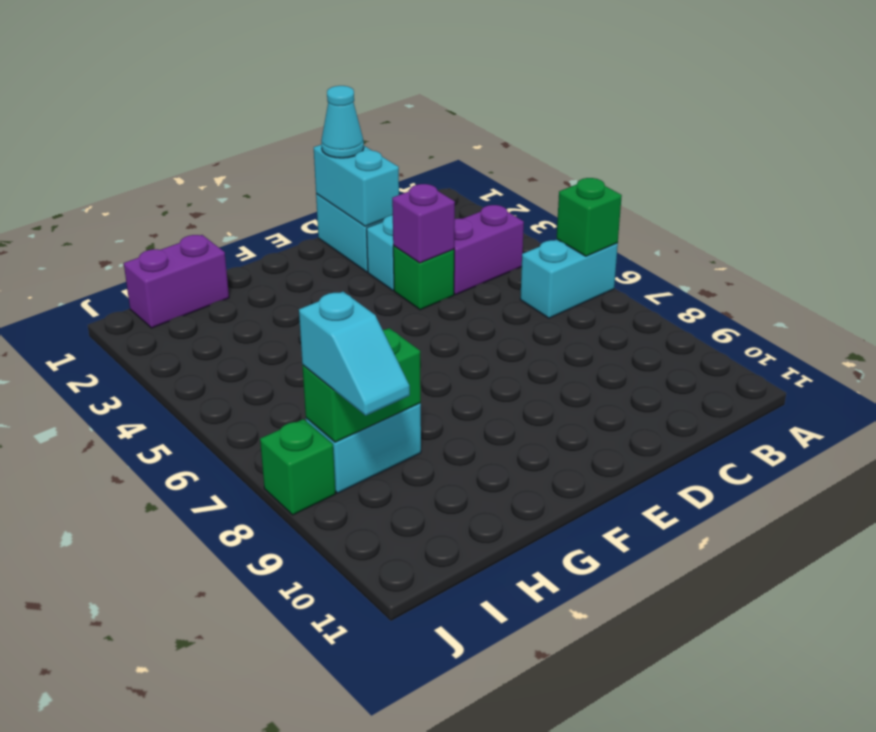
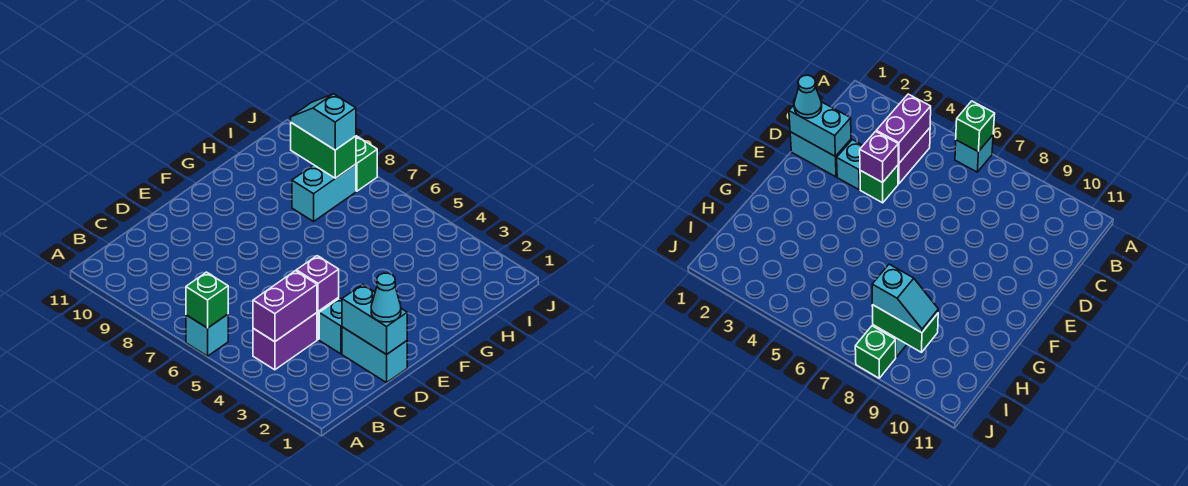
cyan 1x2 brick [520,239,618,318] -> cyan 1x1 brick [186,314,228,356]
purple 1x2 brick [124,235,229,328] -> purple 1x2 brick moved to [253,271,317,342]
green 1x2 brick [302,328,421,442] -> green 1x2 brick turned to [291,123,356,178]

